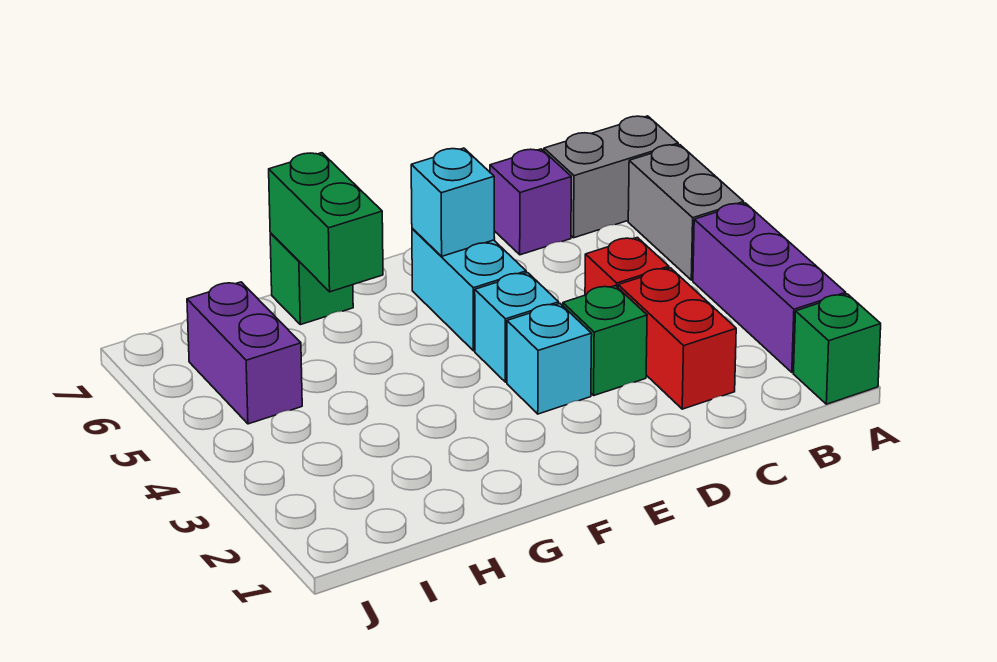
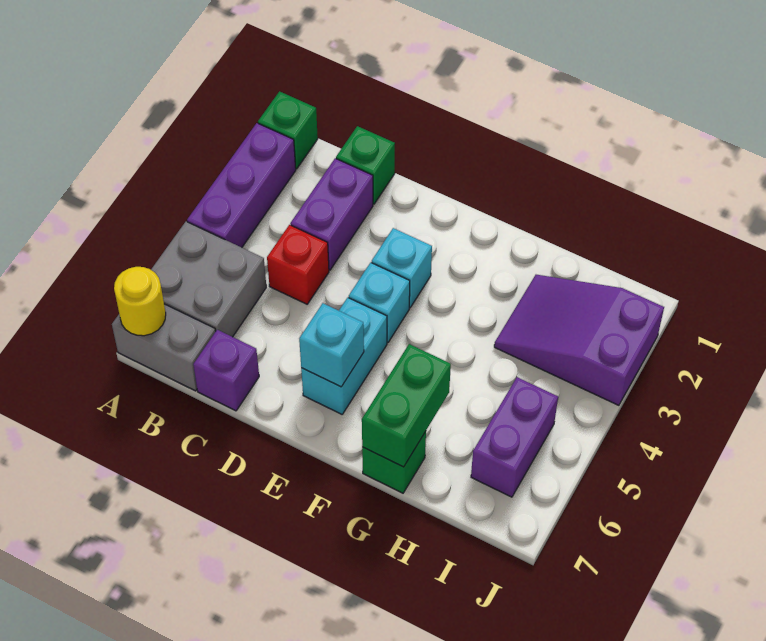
grey 1x2 brick [628,145,744,280] -> grey 2x2 brick [151,222,266,337]
none -> yellow 1x1 round brick [114,267,166,336]
red 1x2 brick [618,268,736,409] -> purple 1x2 brick [290,158,373,270]
green 1x1 brick [563,286,647,395] -> green 1x1 brick moved to [336,126,395,204]
none -> purple 2x3 slope [494,275,664,405]

